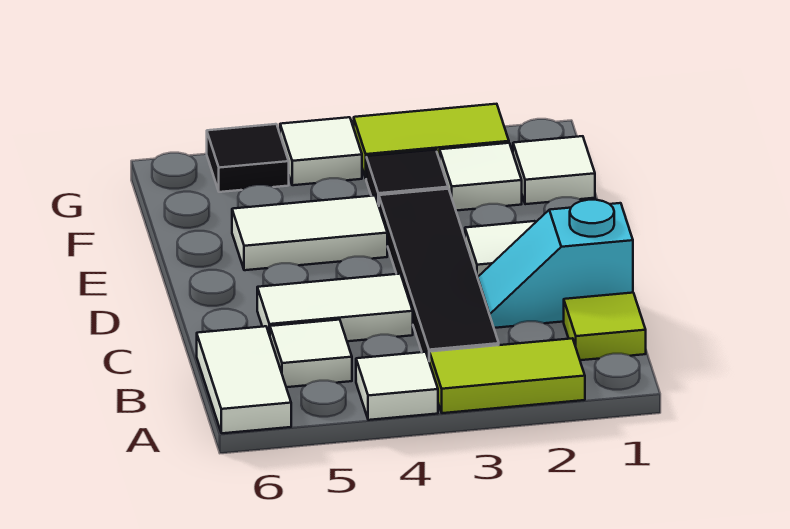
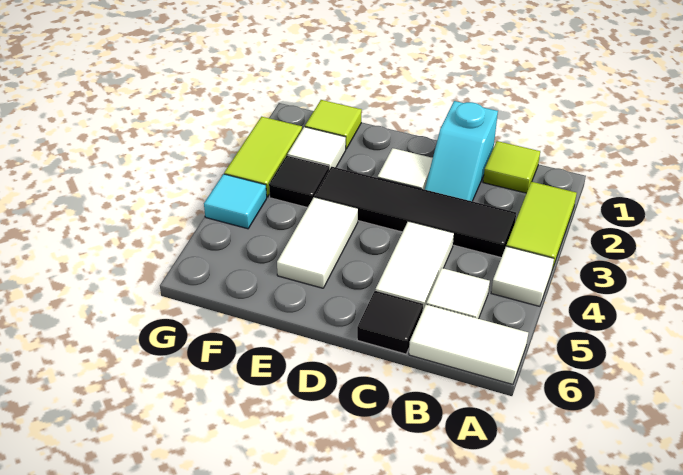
white 1x1 tile [513,136,595,204] -> lime 1x1 tile [305,100,362,149]
white 1x1 tile [280,117,362,185] -> cyan 1x1 tile [204,174,267,229]
black 1x1 tile [207,124,289,192] -> black 1x1 tile moved to [357,291,423,354]

